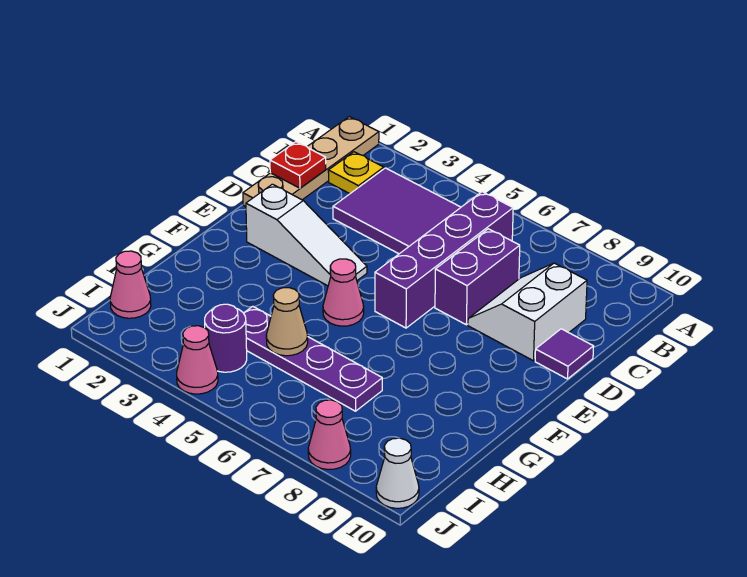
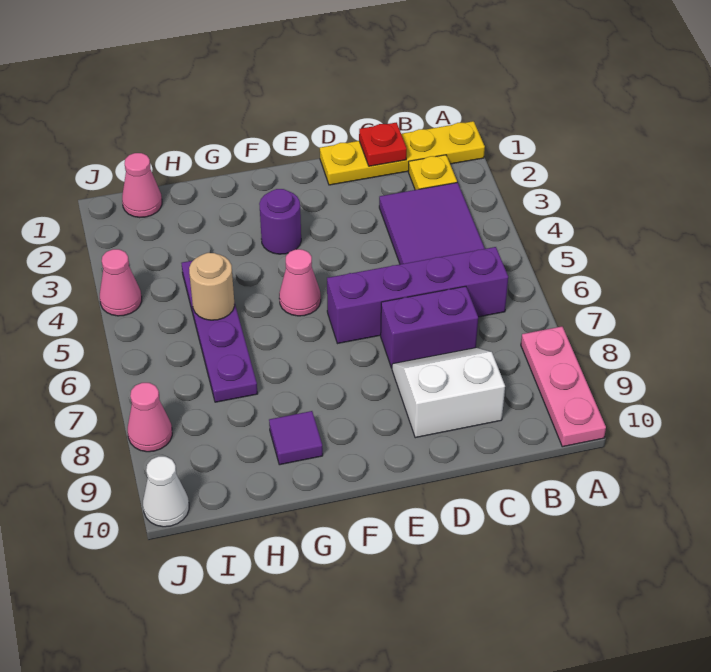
tan 1x4 plate [243,117,379,207] -> yellow 1x4 plate [320,121,485,185]
none -> pink 1x3 plate [521,326,606,447]
purple 1x1 tile [535,329,594,379] -> purple 1x1 tile moved to [269,411,323,465]
white 1x3 slope [246,184,367,286] -> none
tan 1x1 cone [266,288,308,356] -> tan 1x1 round brick [189,253,235,320]
purple 1x1 round brick [205,304,247,372] -> purple 1x1 round brick moved to [259,189,301,254]

